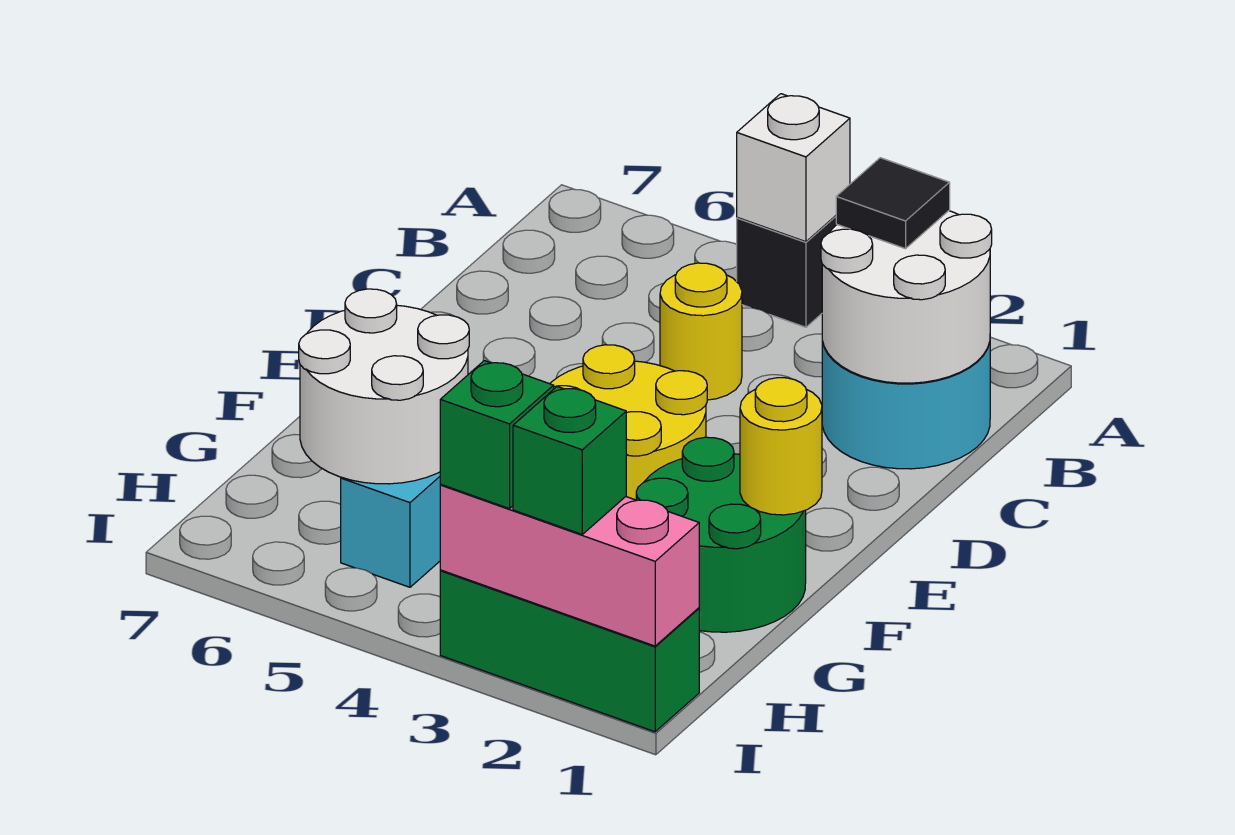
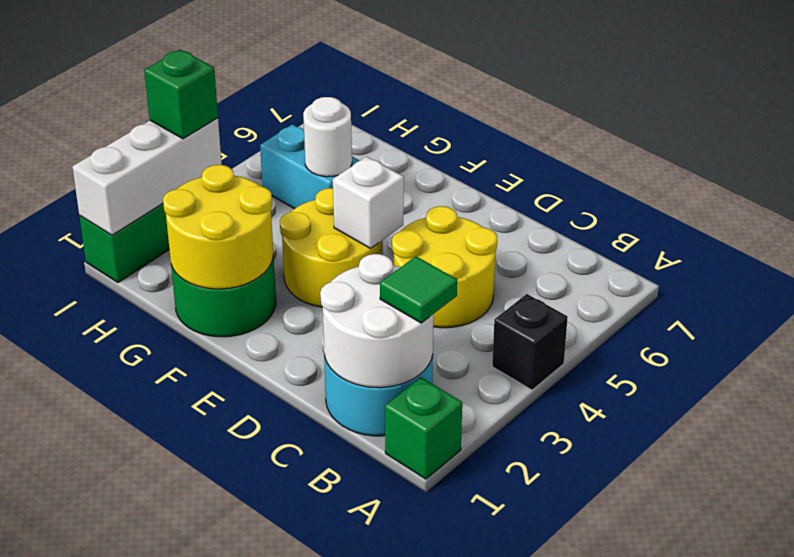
white 1x1 brick [737,94,850,242] -> white 1x1 brick moved to [333,157,404,248]
black 1x1 tile [836,158,950,249] -> green 1x1 tile [380,256,457,323]
yellow 1x1 round brick [660,263,742,400] -> yellow 2x2 round brick [392,206,497,328]
yellow 1x1 round brick [740,378,822,515] -> yellow 2x2 round brick [163,165,273,289]
white 2x2 round brick [299,289,469,484] -> white 1x1 round brick [303,97,352,177]
pink 1x3 brick [440,485,699,646] -> white 1x3 brick [72,118,222,235]
green 1x1 brick [513,387,626,534] -> green 1x1 brick moved to [385,377,462,479]

